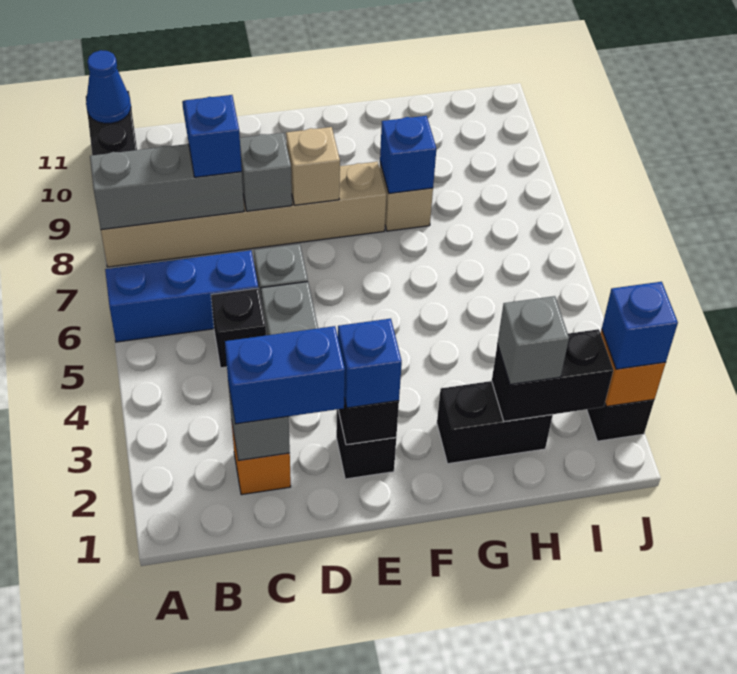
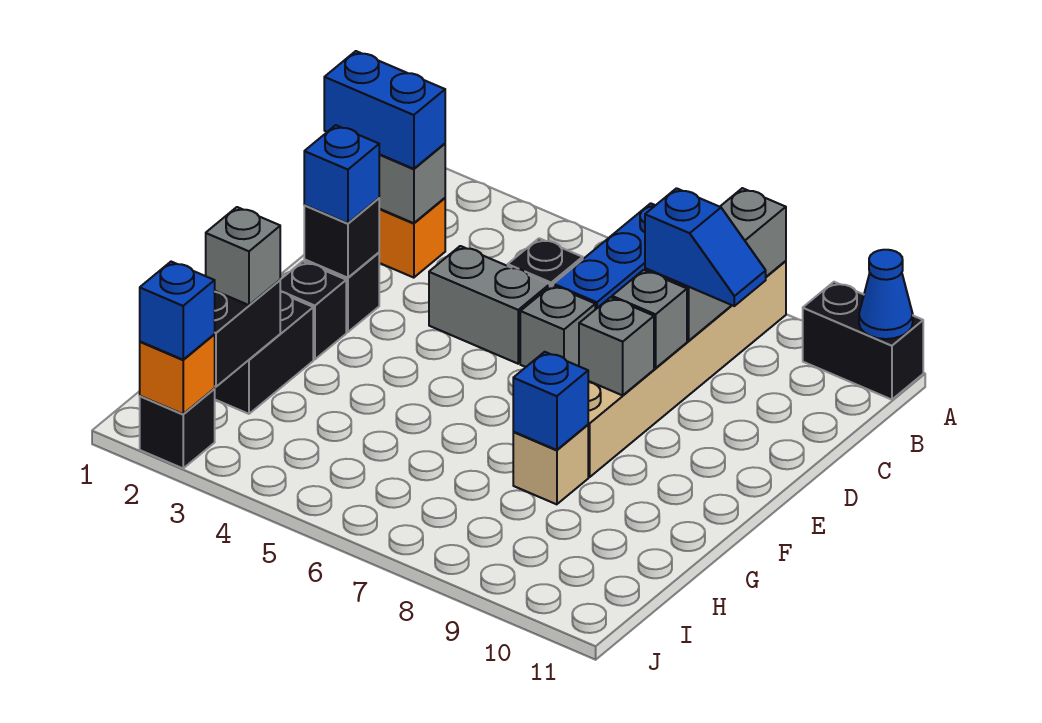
blue 1x2 brick [225,326,345,424] -> blue 1x2 brick turned to [324,51,445,169]
tan 1x1 brick [286,127,340,205] -> grey 1x1 brick [579,297,654,395]
none -> black 1x1 brick [280,261,346,359]

